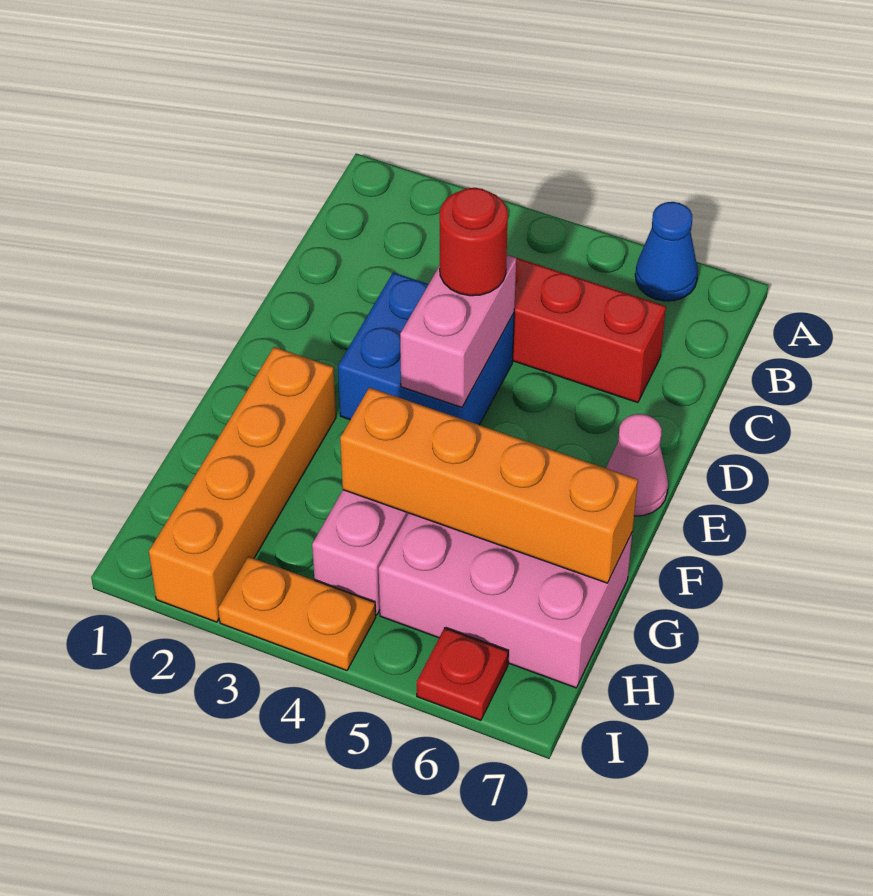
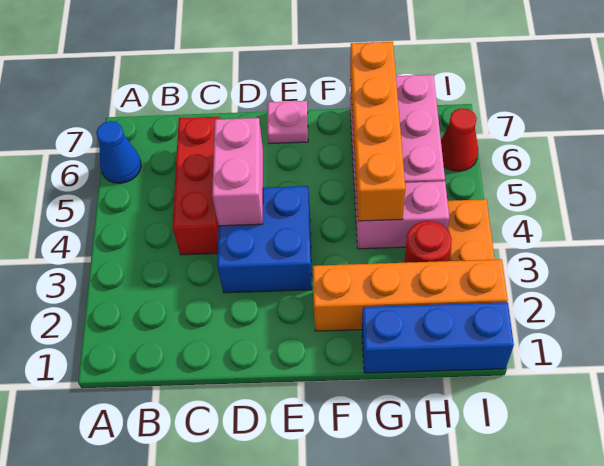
pink 1x2 brick [400,255,516,407] -> pink 1x2 brick turned to [212,118,263,226]
red 1x1 round brick [440,188,508,296] -> red 1x1 round brick moved to [404,221,452,263]
pink 1x1 cone [606,414,668,516] -> pink 1x1 plate [268,101,308,144]
none -> blue 1x3 brick [362,302,514,373]
red 1x1 plate [417,628,508,720] -> red 1x1 cone [441,108,478,171]

